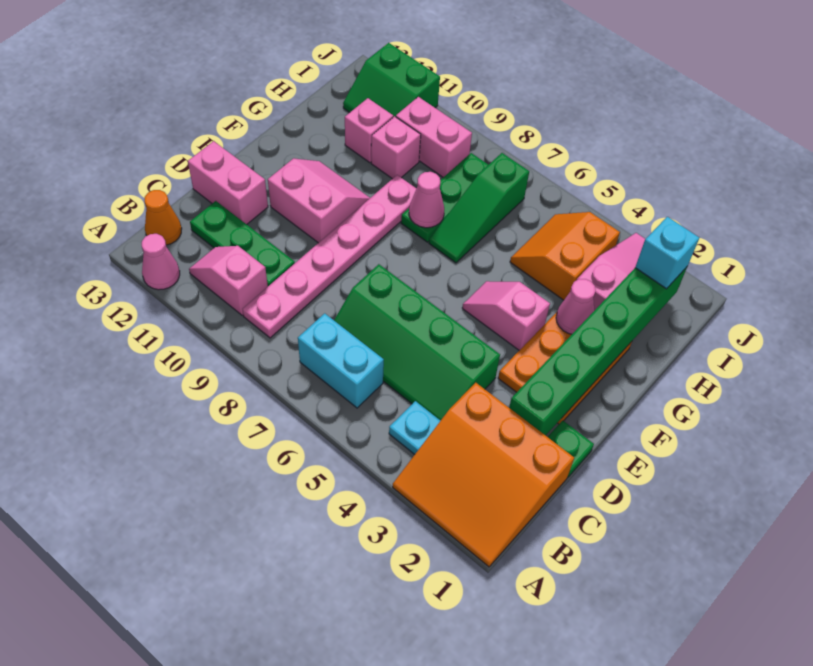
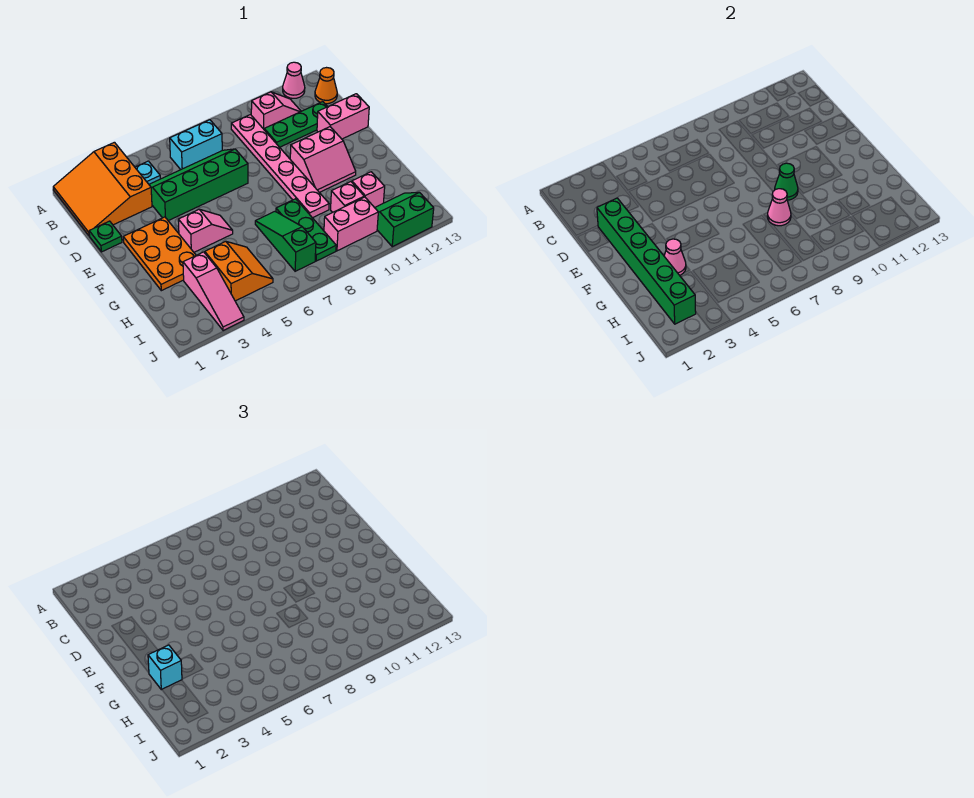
orange 3x3 slope [393,383,574,567] -> orange 3x3 slope turned to [53,142,152,236]
none -> green 1x1 cone [775,163,798,200]
cyan 1x1 brick [635,217,699,289] -> cyan 1x1 brick moved to [148,645,182,690]

